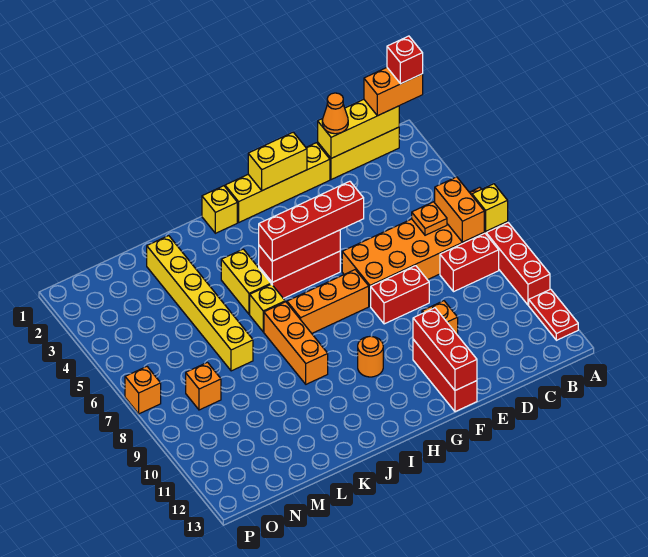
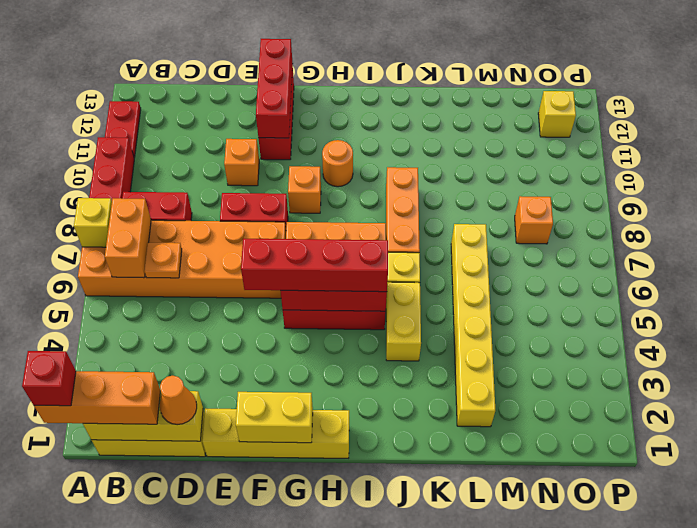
orange 1x2 brick [364,68,423,116] -> orange 1x3 brick [34,371,160,424]
yellow 1x1 brick [202,186,237,233] -> yellow 1x1 brick moved to [538,91,576,137]
orange 1x1 brick [125,367,161,414] -> orange 1x1 brick moved to [288,166,321,213]

